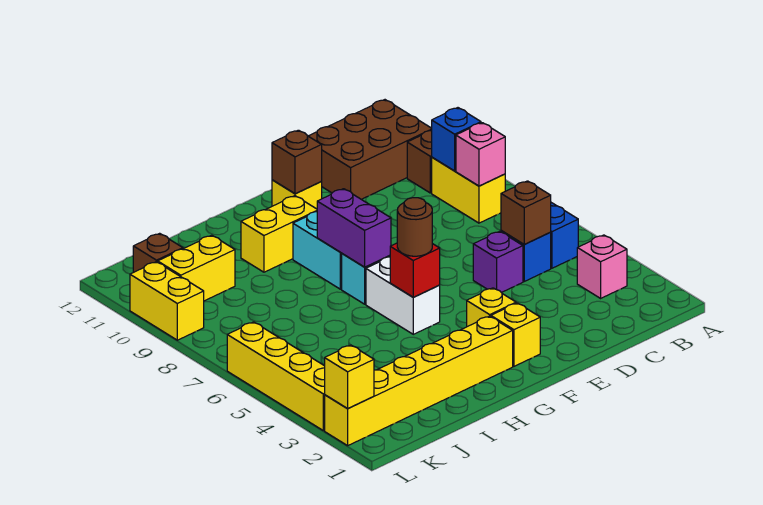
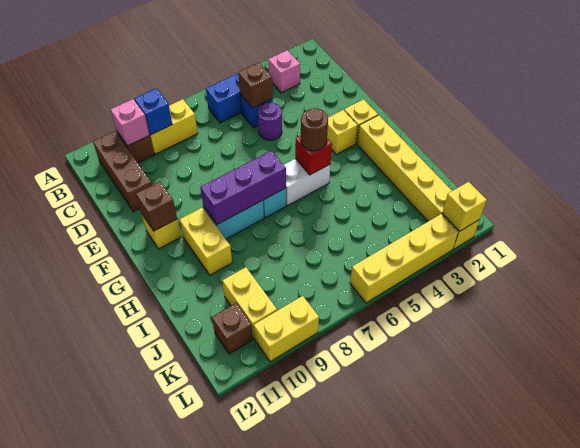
pink 1x1 brick [456,123,505,186] -> pink 1x1 brick moved to [110,99,149,146]
brown 2x3 brick [309,100,432,199] -> brown 1x3 brick [93,131,152,212]
purple 1x1 brick [473,231,523,293] -> purple 1x1 round brick [258,102,282,140]
purple 1x2 brick [317,189,391,267] -> purple 1x3 brick [200,151,286,224]

